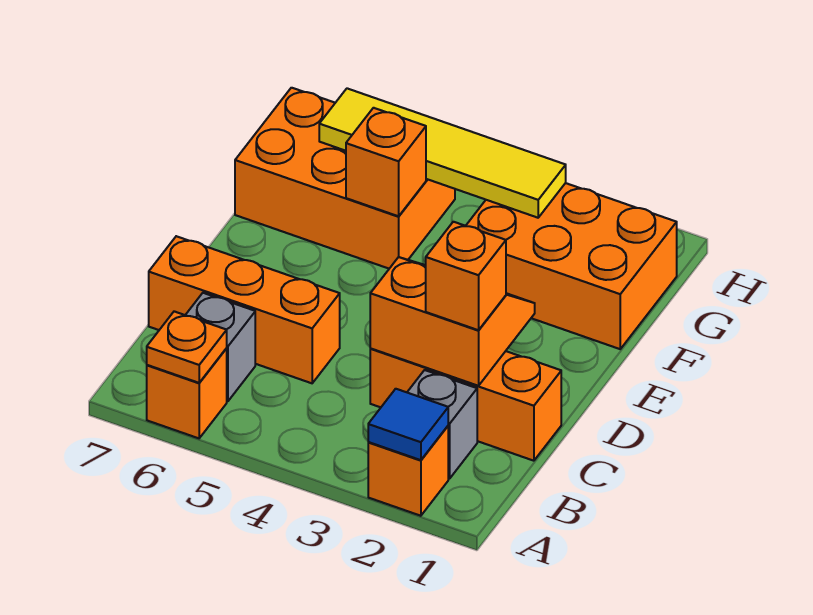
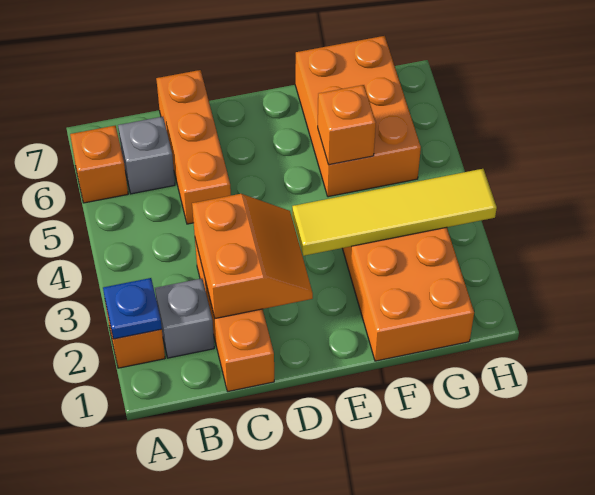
blue 1x1 tile [368,389,448,460] -> blue 1x1 plate [103,278,162,339]
orange 1x1 plate [147,311,227,383] -> none
orange 1x1 brick [426,222,506,330] -> none
yellow 1x4 tile [319,88,566,218] -> yellow 1x4 tile turned to [292,169,497,256]

